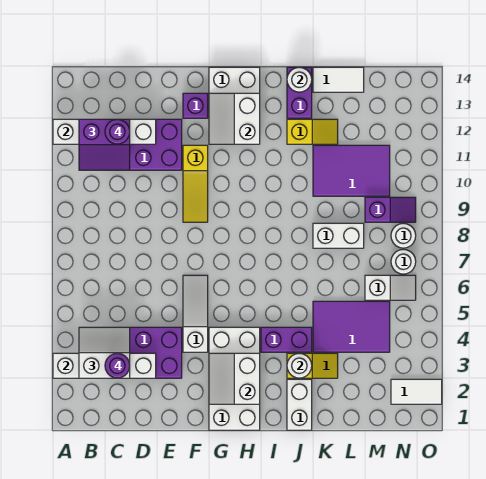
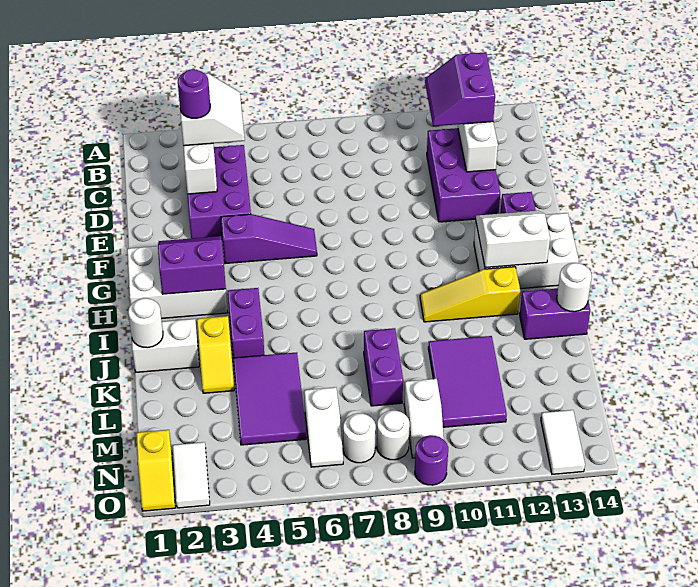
purple 1x1 round brick [105,119,130,144] -> purple 1x1 round brick moved to [415,435,448,485]
white 1x3 slope [183,275,208,352] -> purple 1x3 slope [221,214,317,264]
yellow 1x3 slope [183,145,208,222] -> yellow 1x3 slope moved to [420,267,520,322]
white 2x4 brick [209,327,260,430] -> white 2x3 brick [127,246,228,319]
white 2x2 slope [209,353,260,404] -> purple 2x2 slope [158,236,226,294]
white 1x1 round brick [287,353,312,378] -> white 1x1 round brick moved to [128,298,163,348]
yellow 1x2 slope [287,119,338,144] -> yellow 1x2 slope moved to [136,430,175,511]
white 1x2 brick [313,223,364,248] -> purple 1x2 brick [364,328,403,406]
white 1x2 tile [313,67,364,92] -> white 1x2 tile moved to [541,410,585,474]
purple 1x2 slope [365,197,416,222] -> white 1x2 slope [404,379,444,458]

